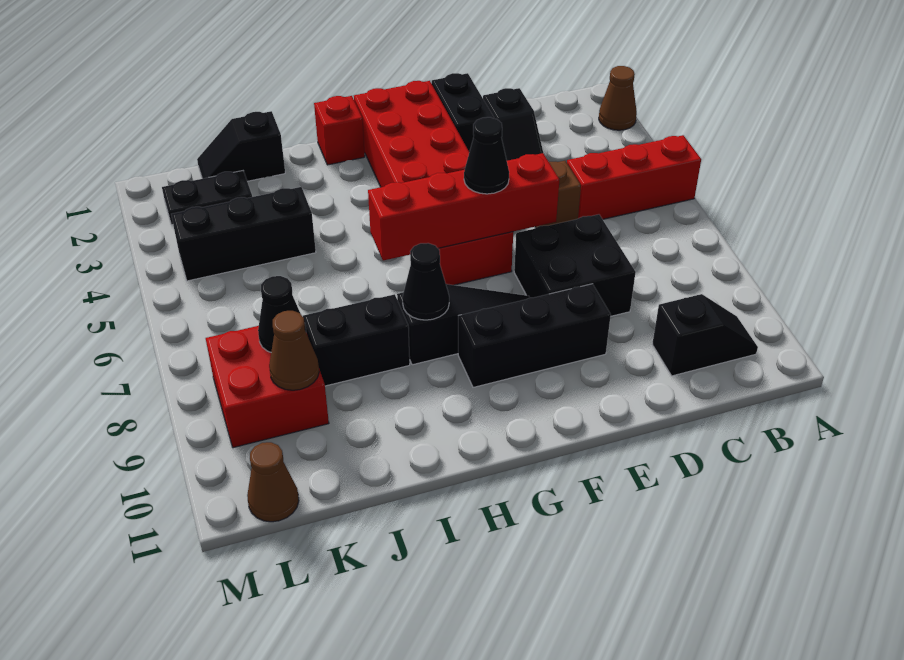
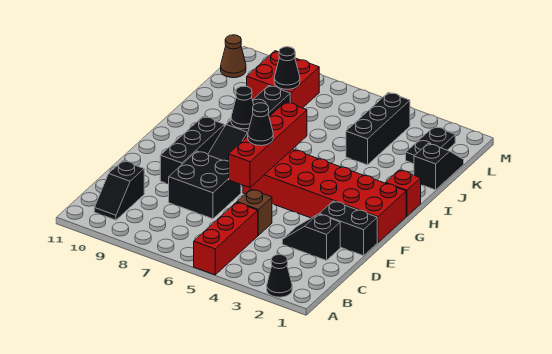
brown 1x1 cone [599,66,637,130] -> black 1x1 cone [267,255,292,297]
brown 1x1 cone [269,311,319,390] -> none

